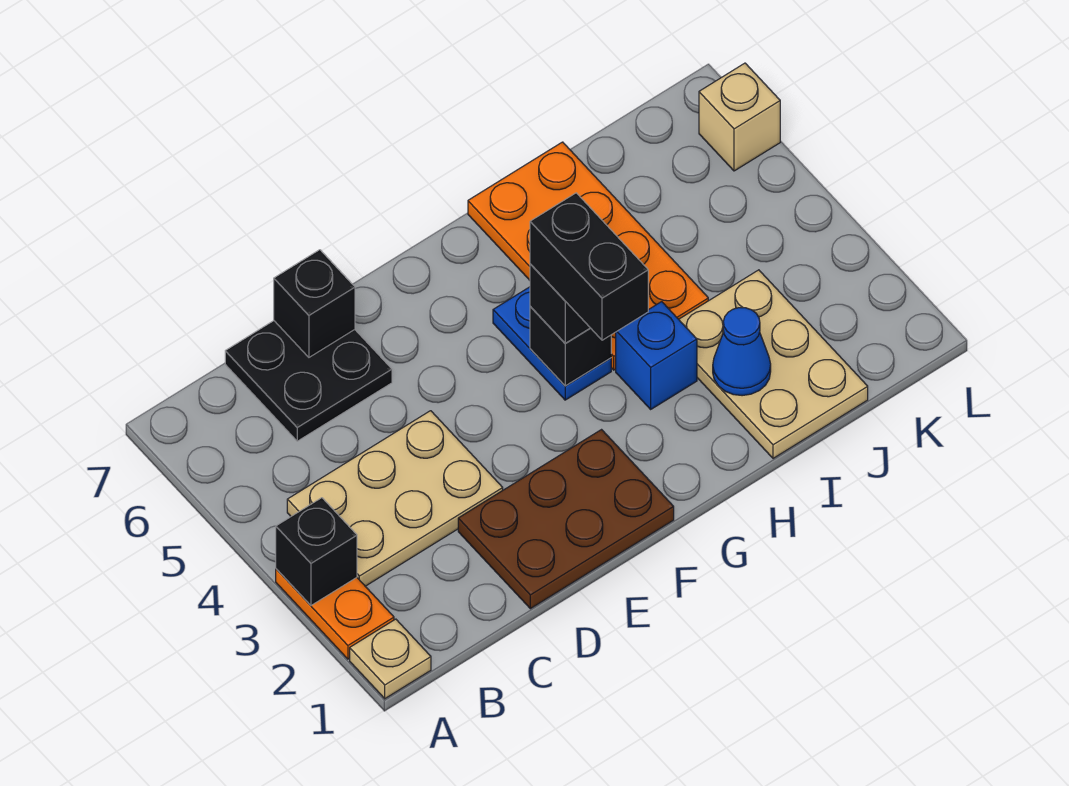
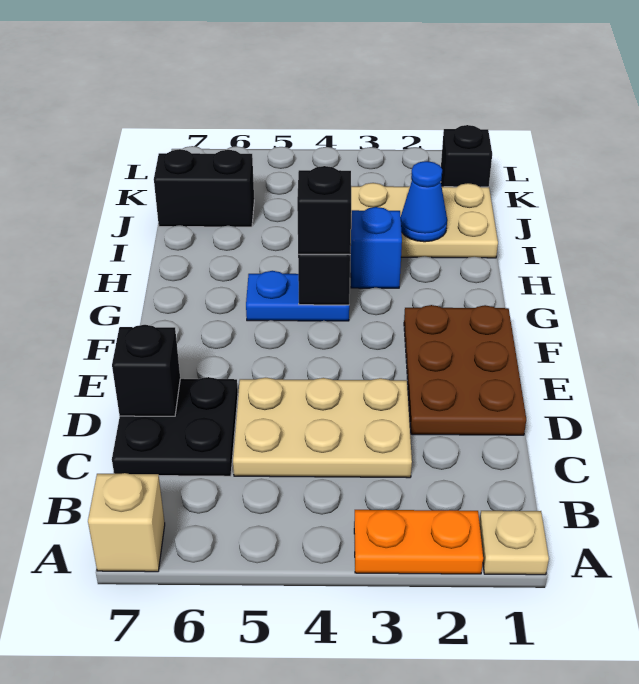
black 1x1 brick [276,498,357,605] -> black 1x1 brick moved to [441,125,492,187]
tan 2x3 plate [287,411,503,586] -> tan 2x3 plate turned to [233,378,412,478]
black 1x2 brick [530,193,648,340] -> black 1x2 brick moved to [154,149,254,227]
orange 2x4 plate [468,142,708,370] -> none
tan 1x1 brick [699,63,780,171] -> tan 1x1 brick moved to [88,473,165,572]

